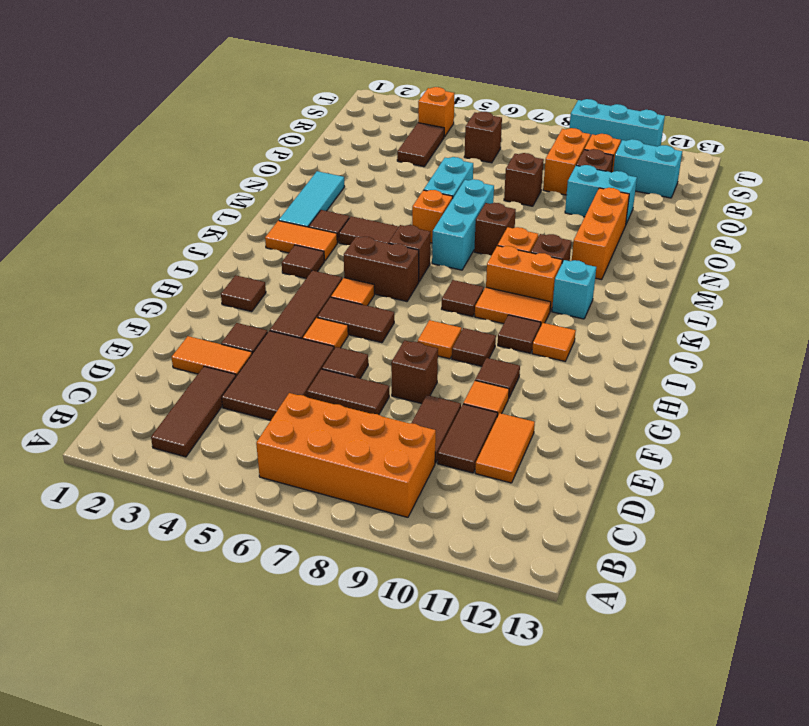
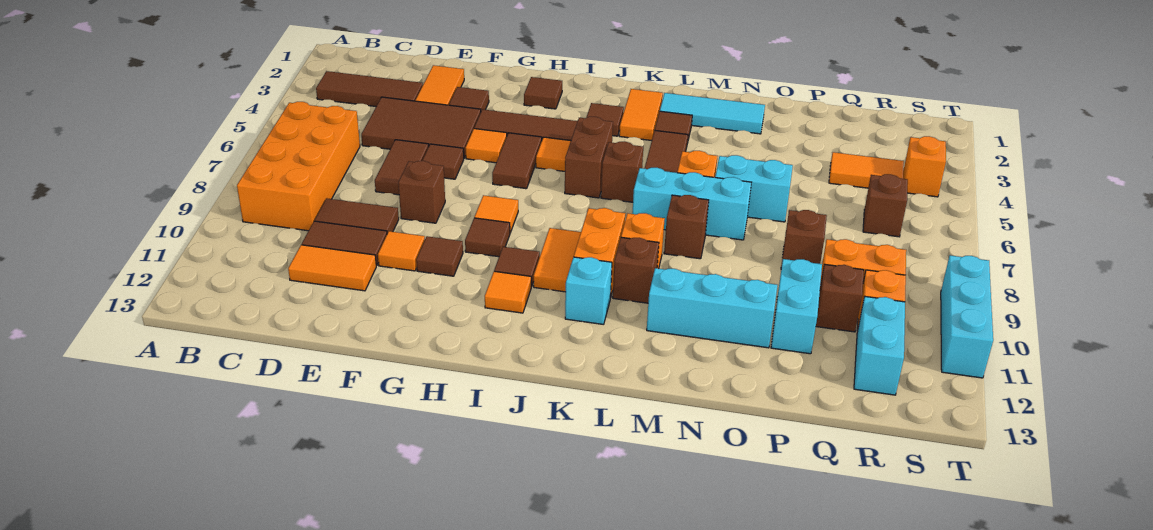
brown 1x1 tile [442,280,484,317] -> none
orange 1x3 brick [572,188,629,280] -> cyan 1x3 brick [647,268,777,348]
brown 1x2 tile [397,123,444,167] -> orange 1x2 tile [829,152,904,188]

